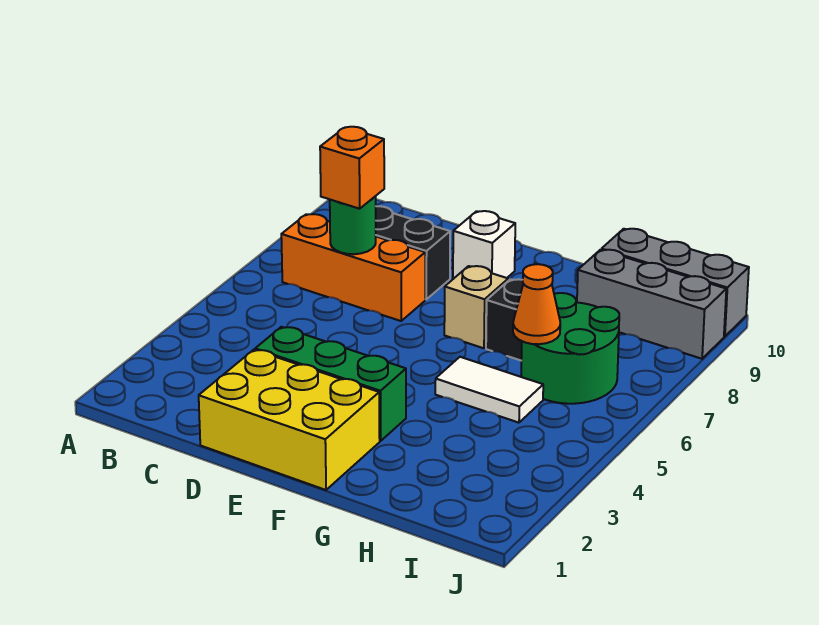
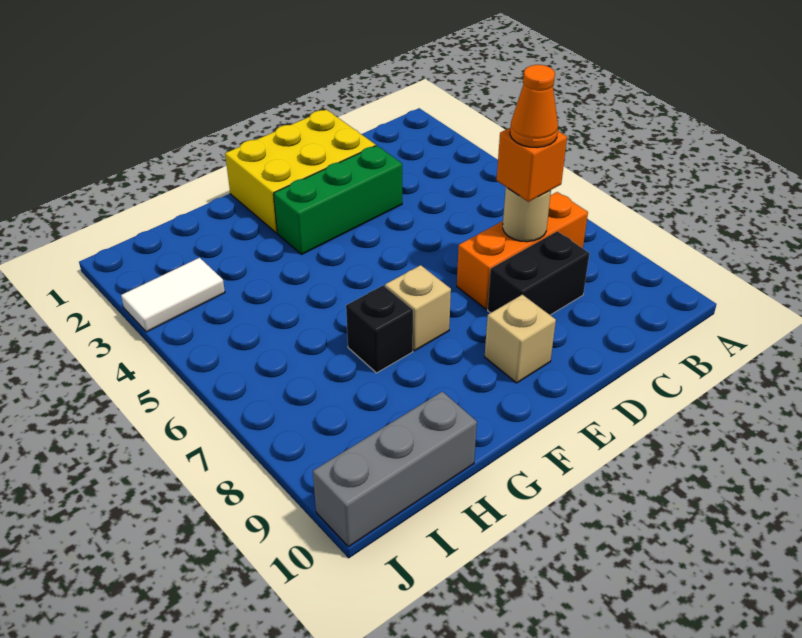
green 1x1 round brick [330,196,376,254] -> tan 1x1 round brick [503,187,551,242]
white 1x1 brick [453,211,515,279] -> tan 1x1 brick [485,295,556,383]
white 1x2 tile [435,357,543,423] -> white 1x2 tile moved to [121,258,225,332]
green 2x2 round brick [521,293,619,404] -> none
orange 1x1 cone [513,264,560,344] -> orange 1x1 cone moved to [510,65,558,147]
grey 1x3 brick [577,250,726,359] -> none

